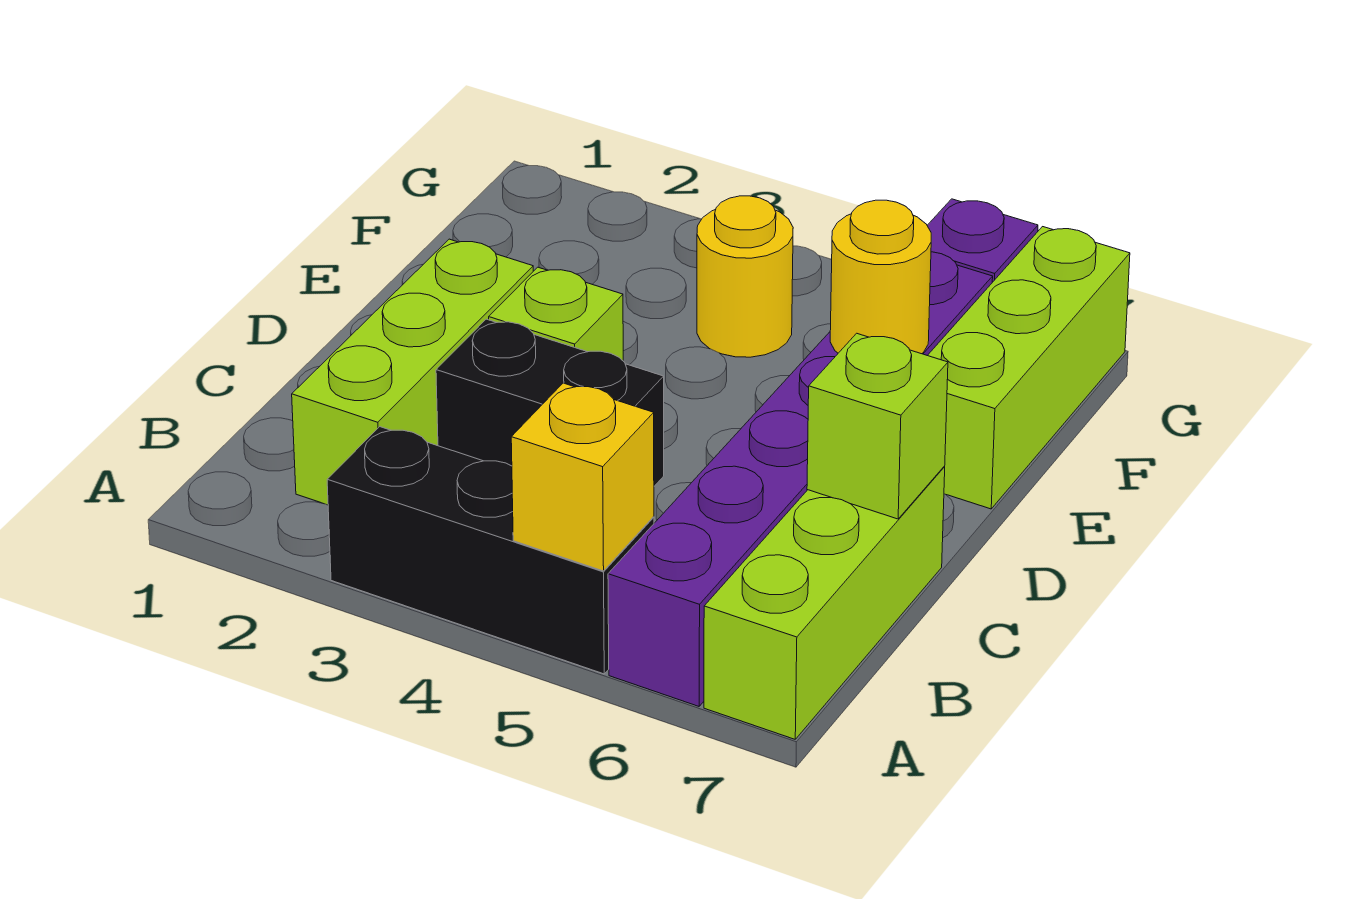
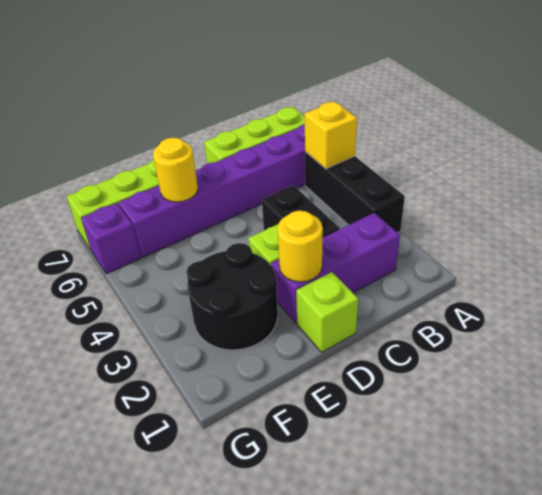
lime 1x3 brick [292,239,533,505] -> purple 1x3 brick [271,213,400,323]
lime 1x1 brick [807,333,948,519] -> lime 1x1 brick moved to [296,272,358,352]
none -> black 2x2 round brick [186,243,278,350]
yellow 1x1 round brick [697,196,793,357] -> yellow 1x1 round brick moved to [278,211,323,282]

